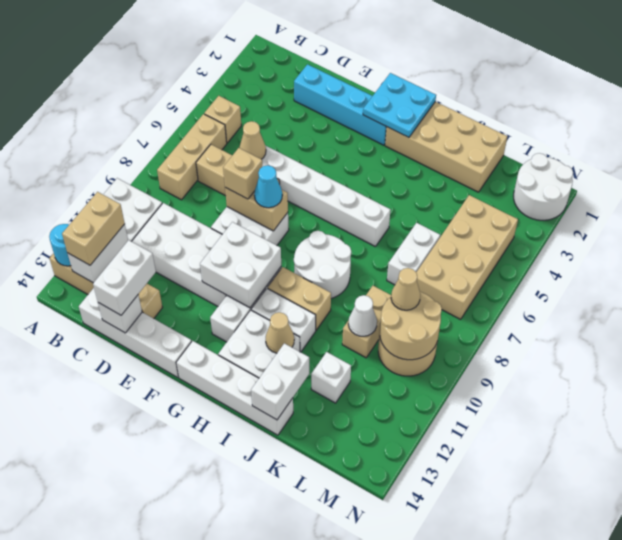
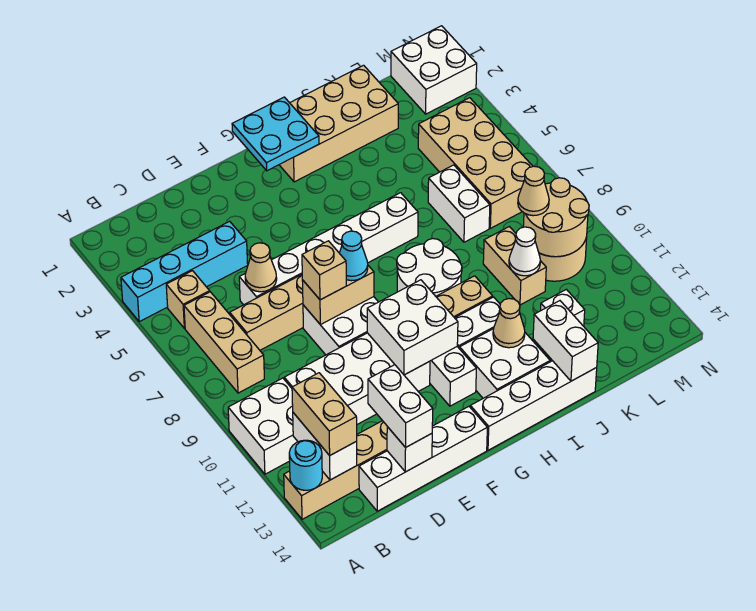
cyan 1x4 brick [294,64,386,145] -> cyan 1x4 brick moved to [121,221,248,322]
white 2x2 round brick [514,153,573,220] -> white 2x2 brick [391,26,477,114]

